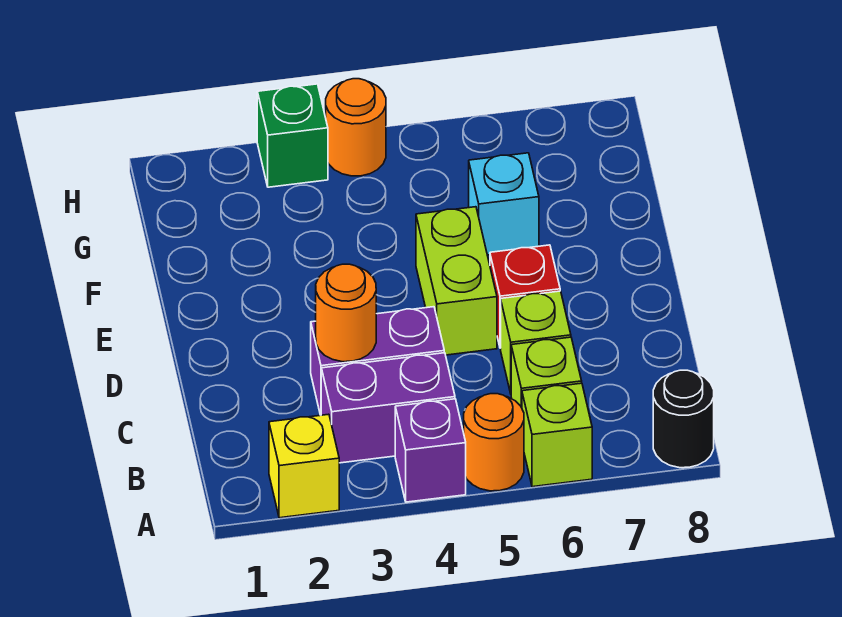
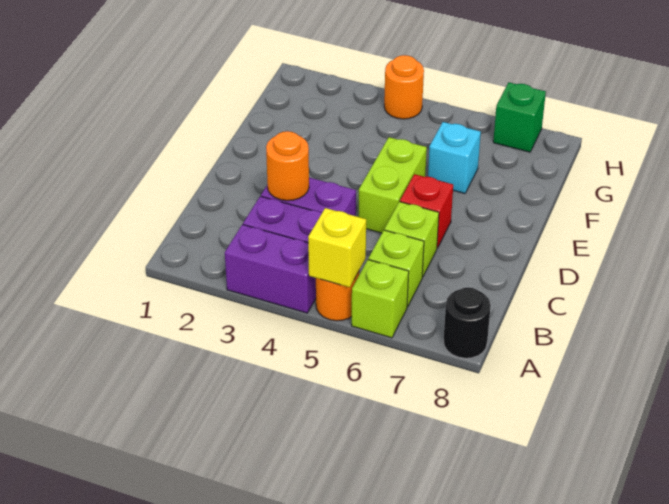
yellow 1x1 brick [269,414,339,518] -> yellow 1x1 brick moved to [308,208,366,287]
purple 1x1 brick [395,399,466,502] -> purple 1x2 brick [225,224,316,313]
green 1x1 brick [257,84,328,187] -> green 1x1 brick moved to [493,82,546,152]

